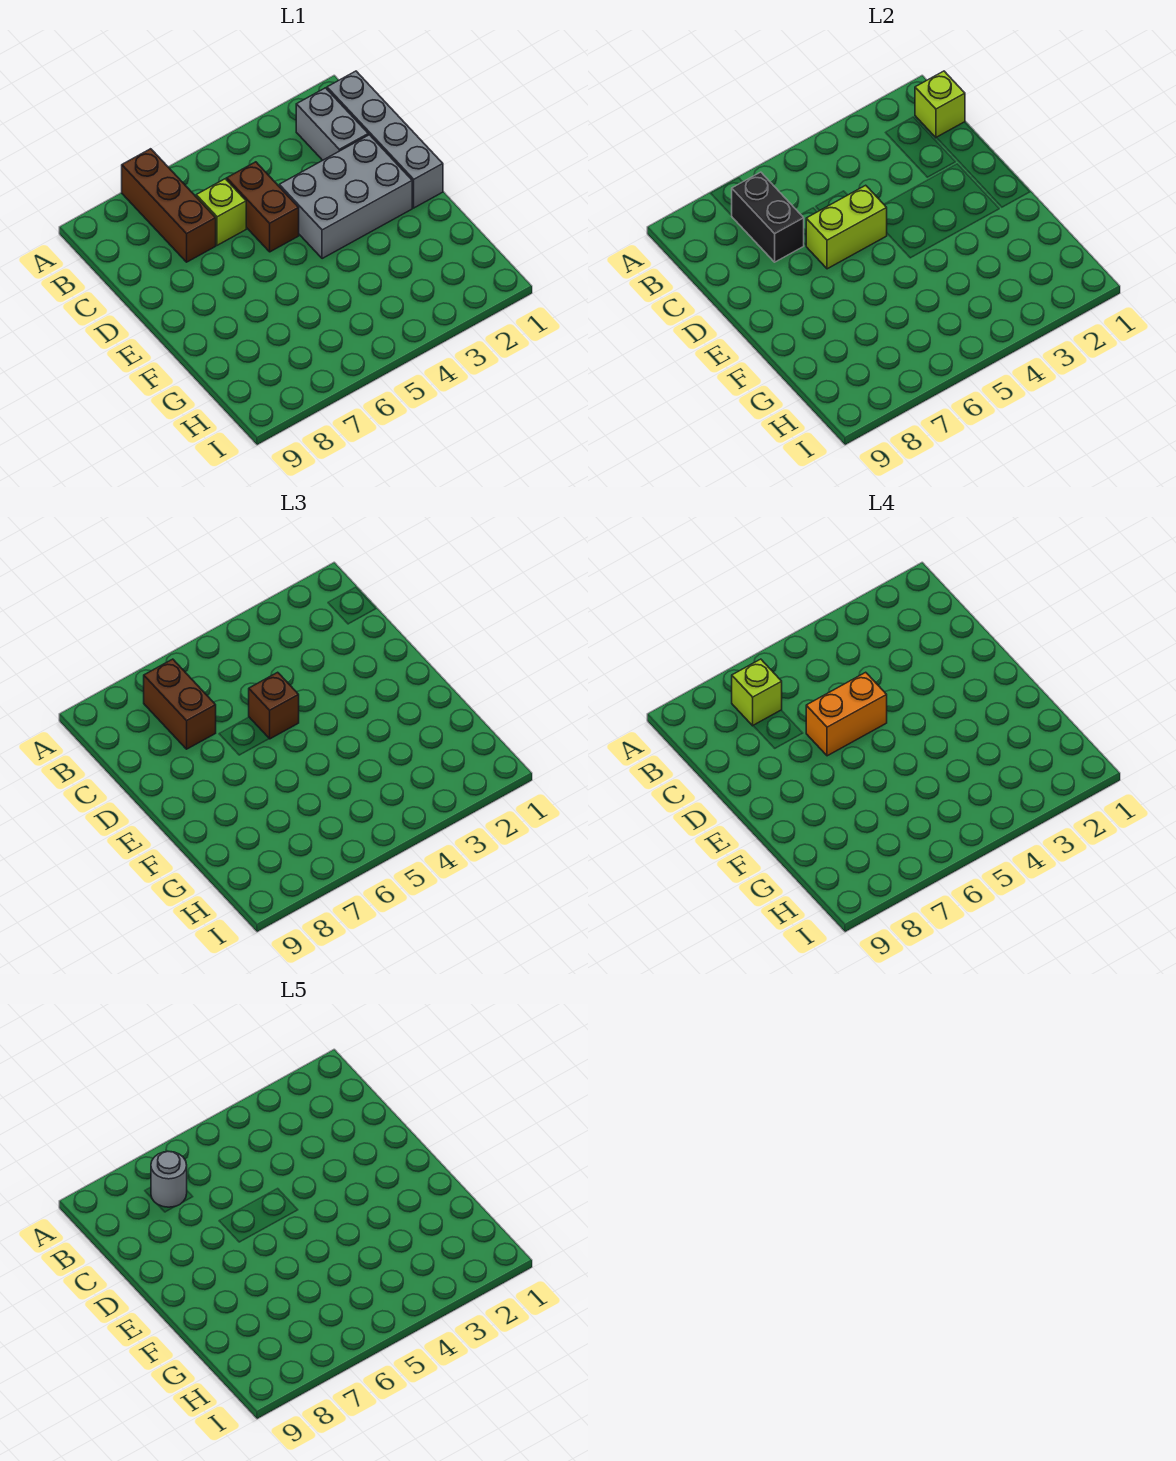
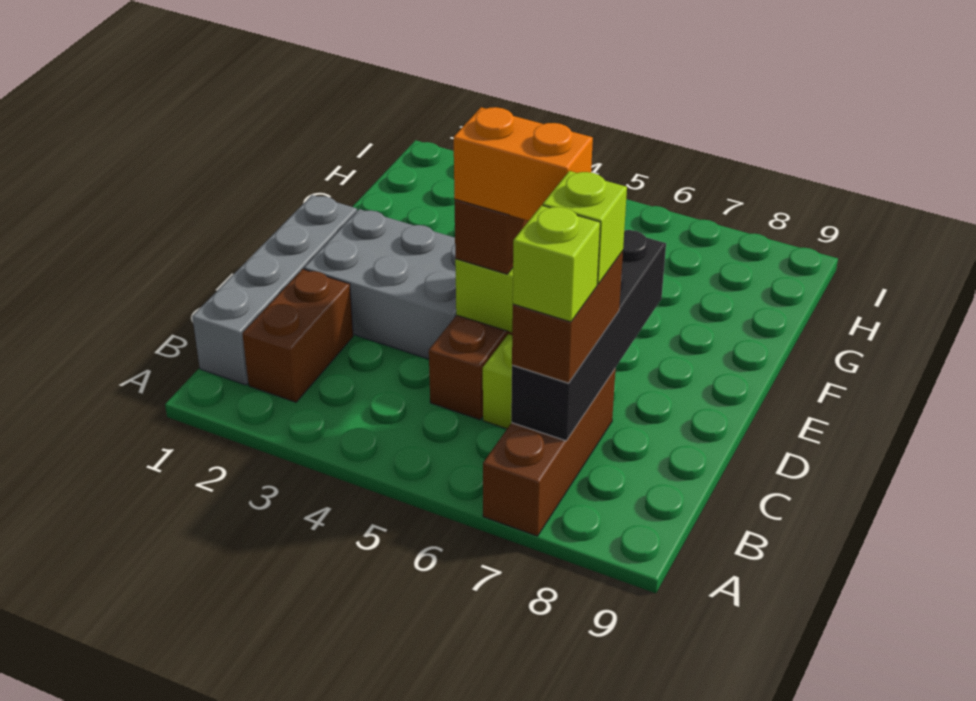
lime 1x1 brick [915,71,965,137] -> lime 1x1 brick moved to [543,171,627,284]
grey 1x2 brick [296,88,368,160] -> brown 1x2 brick [242,269,353,402]
black 1x2 brick [731,172,804,262] -> black 1x4 brick [511,230,666,441]
grey 1x1 round brick [151,1151,187,1207] -> none

